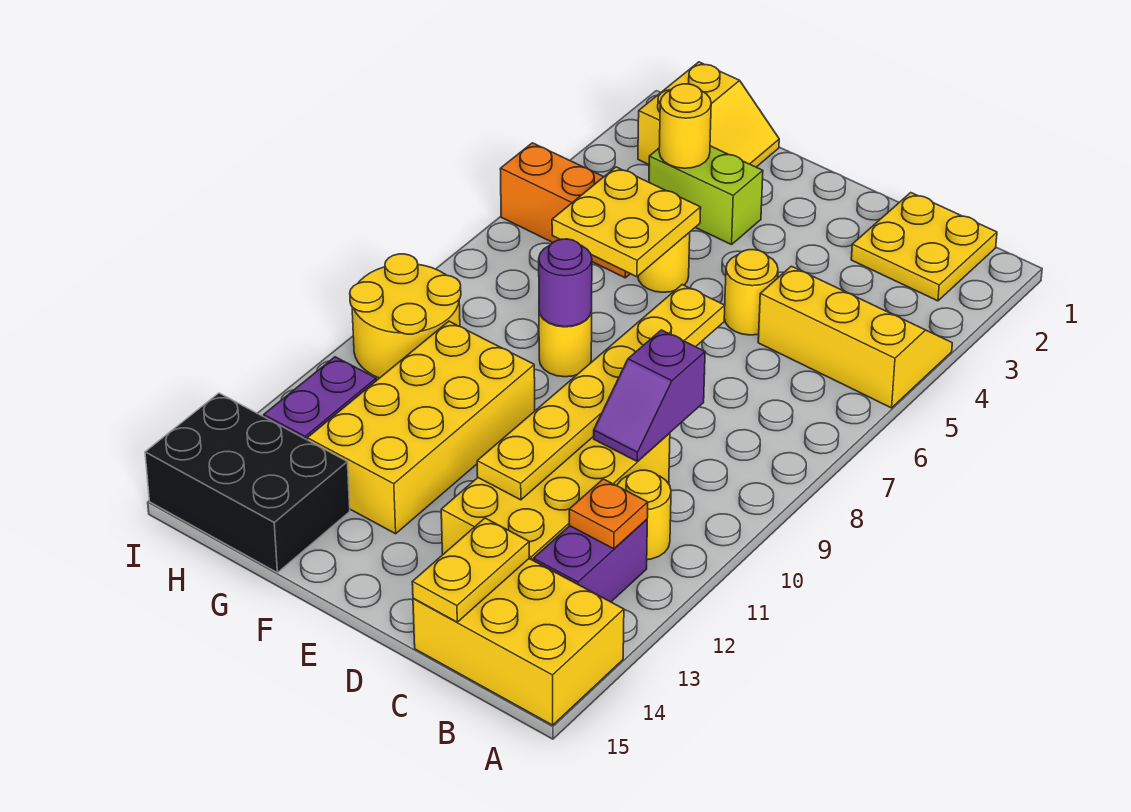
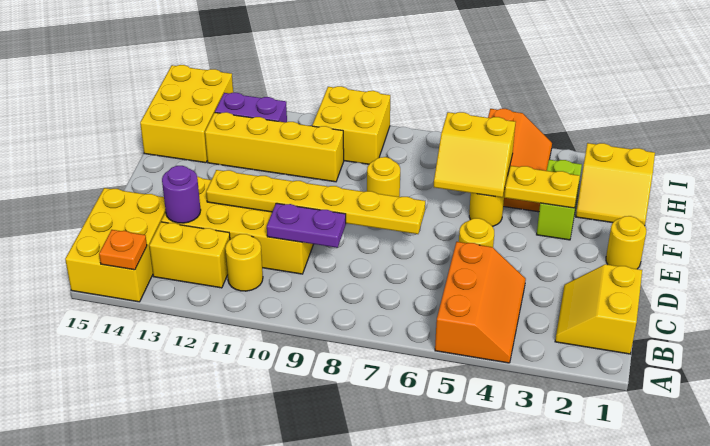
yellow 2x3 slope [758,266,952,408] -> orange 2x3 slope [435,242,526,363]
yellow 2x2 plate [851,193,997,301] -> yellow 2x2 slope [555,264,642,354]
purple 1x2 brick [533,519,647,602] -> yellow 1x2 brick [149,222,230,288]
orange 1x1 plate [569,479,648,549] -> orange 1x1 plate moved to [99,230,147,270]
purple 1x2 slope [594,330,705,462] -> purple 1x2 plate [267,203,346,248]
yellow 1x2 plate [412,518,529,622] -> yellow 1x2 plate moved to [504,166,580,208]
yellow 2x2 plate [552,167,701,277] -> yellow 2x2 slope [434,112,515,197]
purple 1x1 round brick [539,239,592,327] -> purple 1x1 round brick moved to [162,166,201,223]
yellow 2x4 brick [307,321,535,534] -> yellow 1x4 brick [205,112,344,182]
yellow 1x1 round brick [659,84,711,168] -> yellow 1x1 round brick moved to [606,216,646,269]
black 2x3 brick [145,393,350,573] -> yellow 2x3 brick [140,65,233,163]
yellow 2x2 round brick [350,254,461,378] -> yellow 2x2 brick [312,86,390,164]

